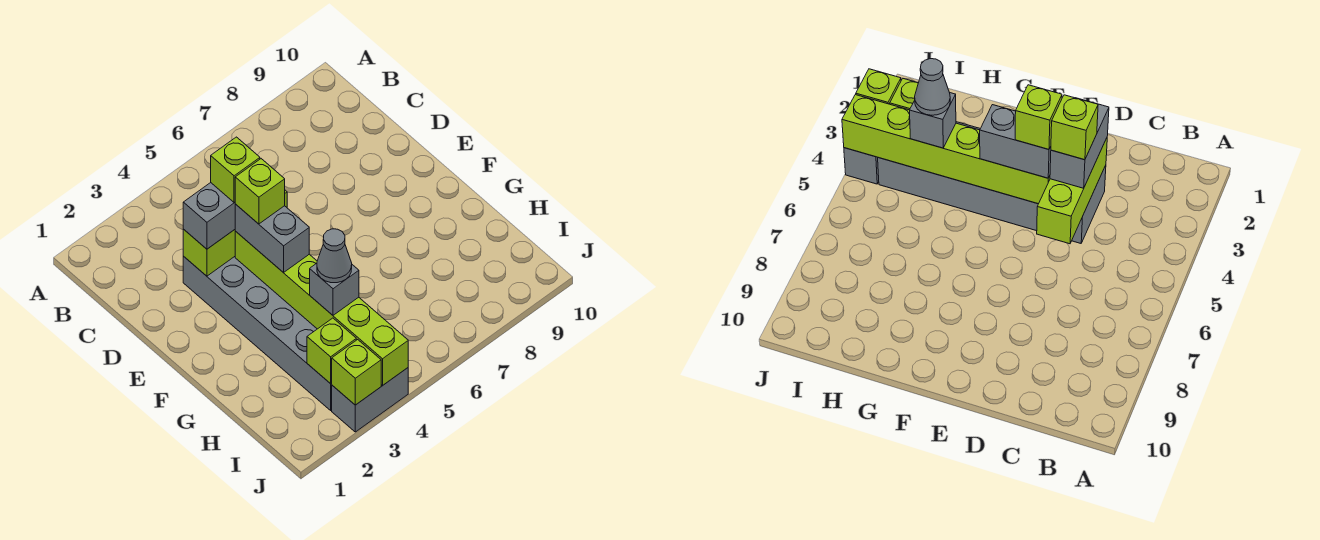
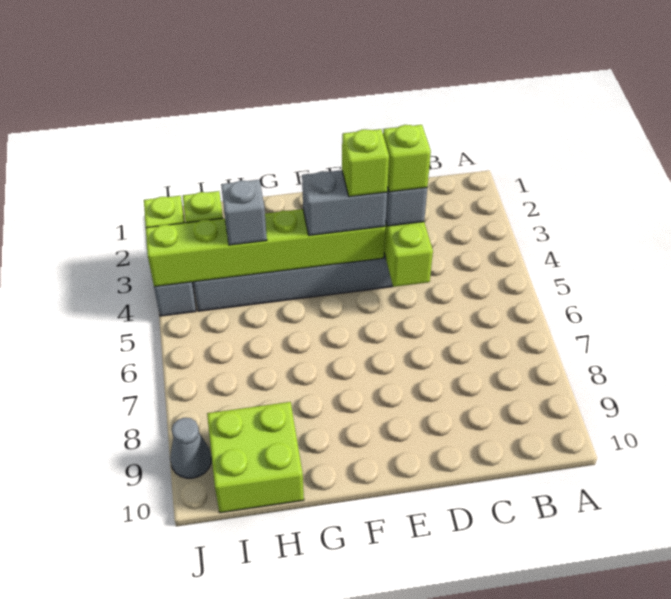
grey 1x1 cone [317,229,352,283] -> grey 1x1 cone moved to [170,418,211,478]
none -> lime 2x2 brick [207,402,304,513]

